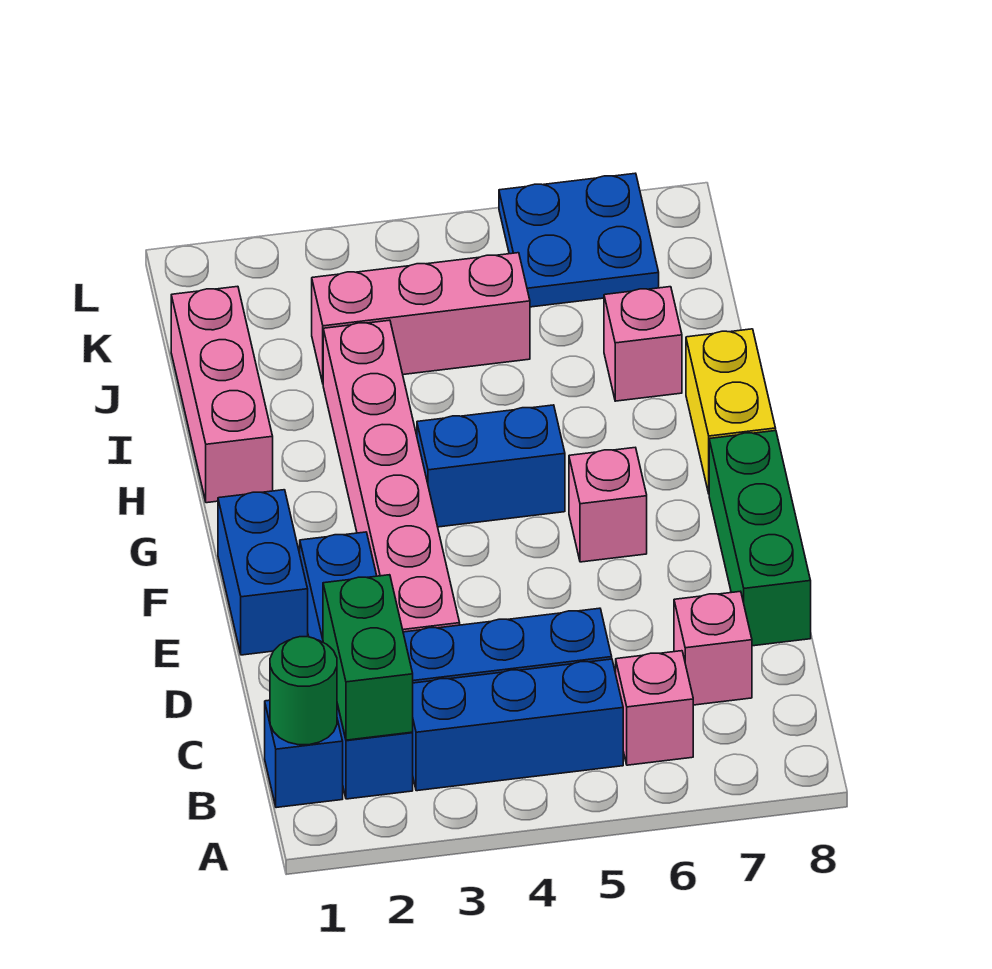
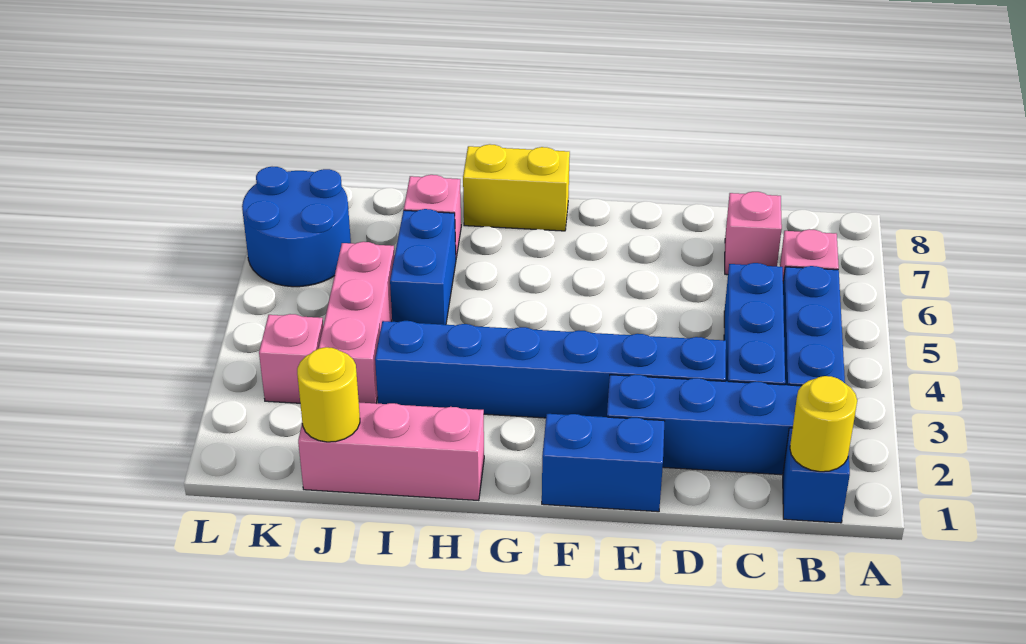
green 1x1 round brick [270,637,337,745] -> yellow 1x1 round brick [790,376,857,472]
green 1x2 brick [323,575,413,740] -> none
pink 1x6 brick [323,320,460,632] -> blue 1x6 brick [375,321,726,418]
green 1x3 brick [709,431,811,646] -> none
pink 1x1 brick [569,448,647,562] -> pink 1x1 brick moved to [259,314,323,403]
blue 1x2 brick [417,405,565,527] -> blue 1x2 brick moved to [390,209,456,325]
none -> yellow 1x1 round brick [297,347,360,442]
blue 2x2 plate [499,173,659,307] -> blue 2x2 round brick [242,167,351,287]

